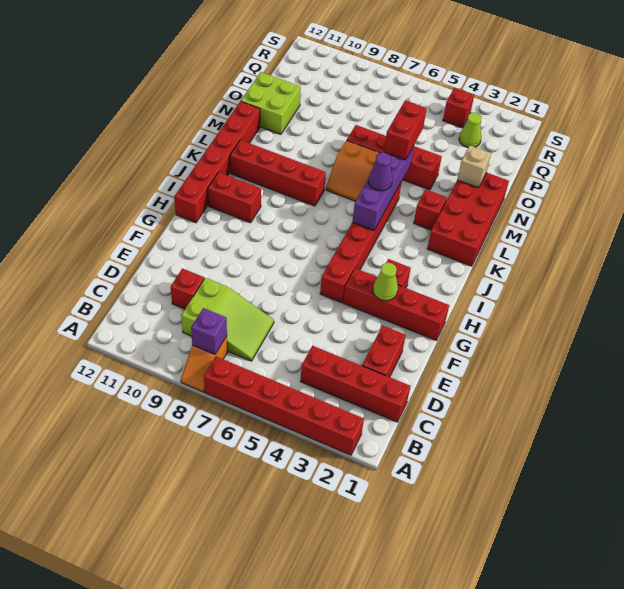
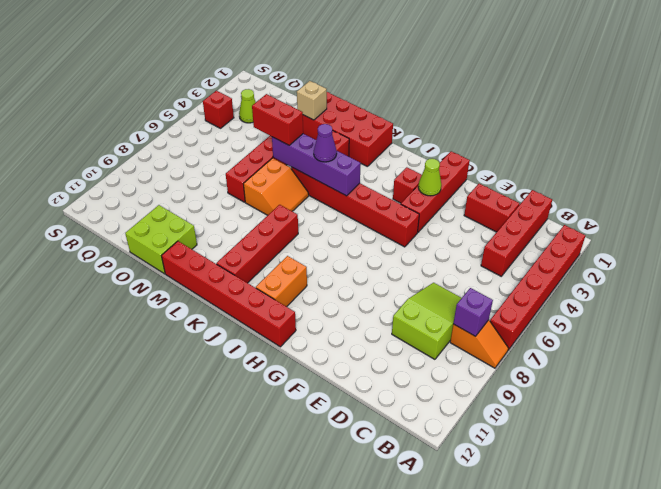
red 1x1 brick [171,269,204,309] -> none
red 1x2 brick [208,172,261,223] -> orange 1x2 brick [256,256,307,307]

